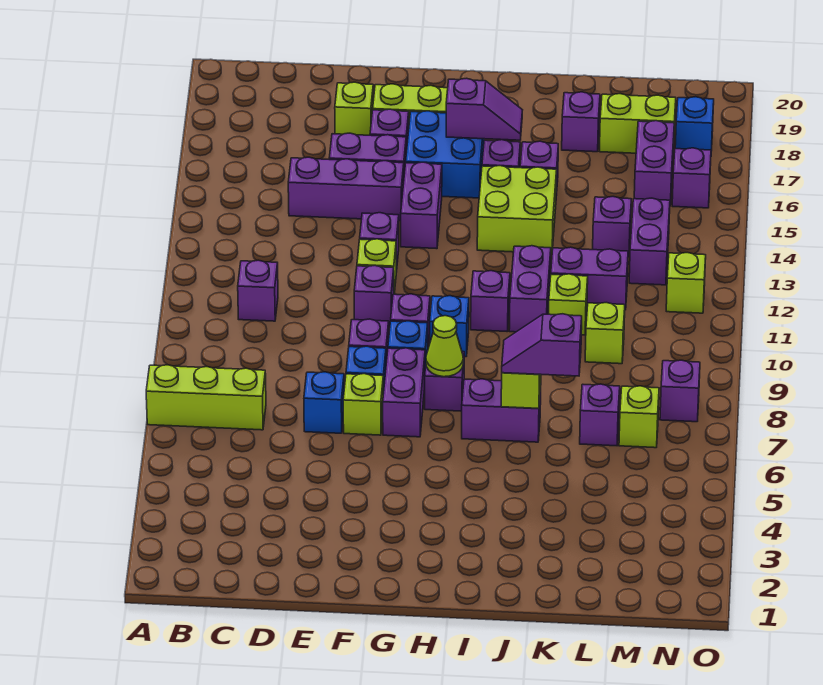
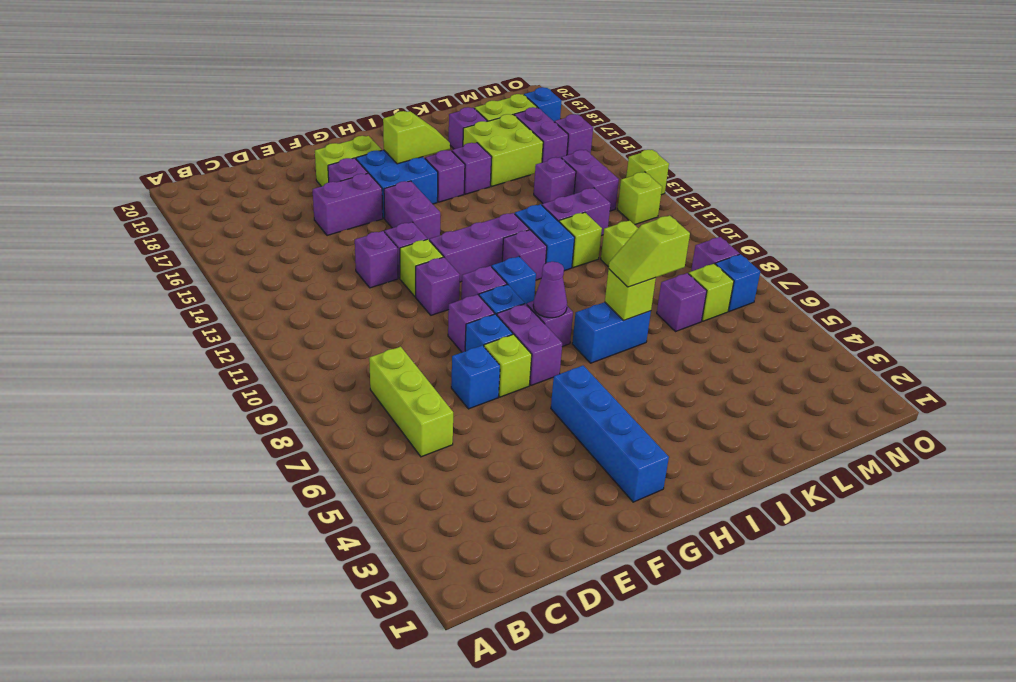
lime 1x3 brick [146,365,266,430] -> lime 1x3 brick turned to [369,347,453,457]
purple 1x1 brick [238,260,278,321] -> purple 1x1 brick moved to [355,231,398,288]
purple 1x3 brick [288,157,404,221] -> purple 1x3 brick moved to [429,213,529,282]
lime 1x1 brick [335,82,373,135] -> lime 1x1 brick moved to [626,150,669,195]
none -> blue 1x4 brick [551,366,669,502]
lime 1x1 cone [426,316,463,377] -> purple 1x1 cone [533,262,567,318]
purple 1x2 slope [446,78,522,140] -> lime 1x2 slope [383,111,450,164]
purple 1x2 brick [462,379,541,442] -> blue 1x2 brick [572,302,651,363]
lime 2x2 brick [477,166,557,254] -> lime 2x2 brick moved to [463,114,543,186]
purple 1x2 slope [502,314,582,376] -> lime 1x2 slope [609,216,690,287]
purple 1x2 brick [509,246,551,332] -> blue 1x2 brick [515,204,575,271]
none -> blue 1x1 brick [715,254,760,311]

